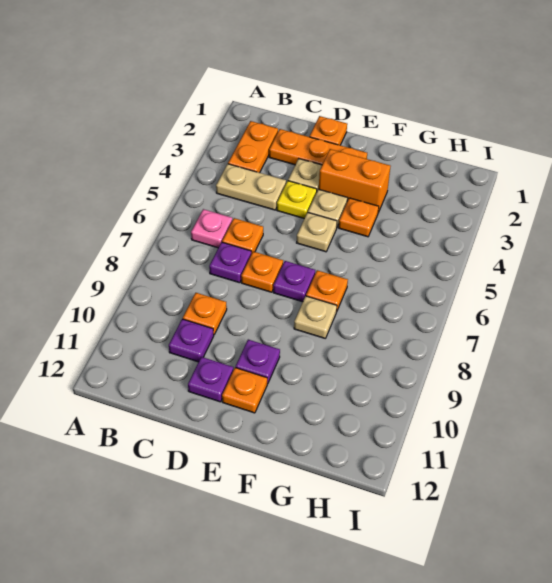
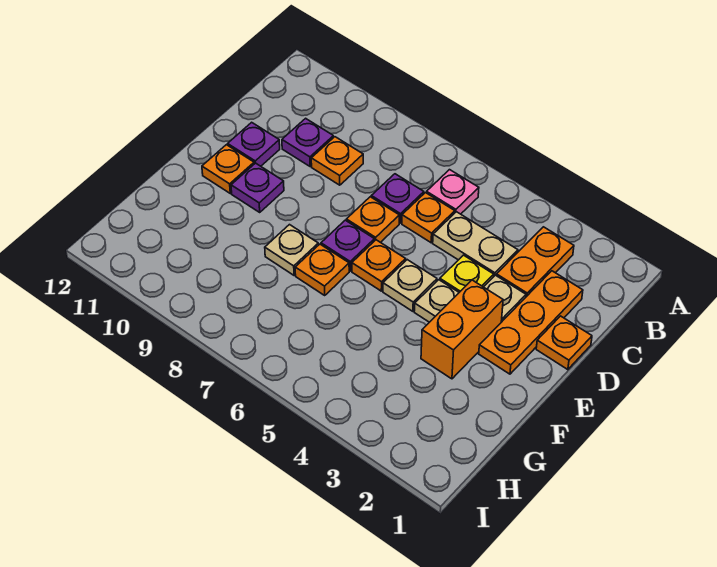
orange 1x2 plate [228,121,278,173] -> orange 1x2 plate turned to [496,227,574,297]
tan 1x2 plate [216,164,286,210] -> tan 1x2 plate turned to [433,212,518,276]
orange 1x1 plate [339,198,379,237] -> orange 1x1 plate moved to [352,240,406,291]

